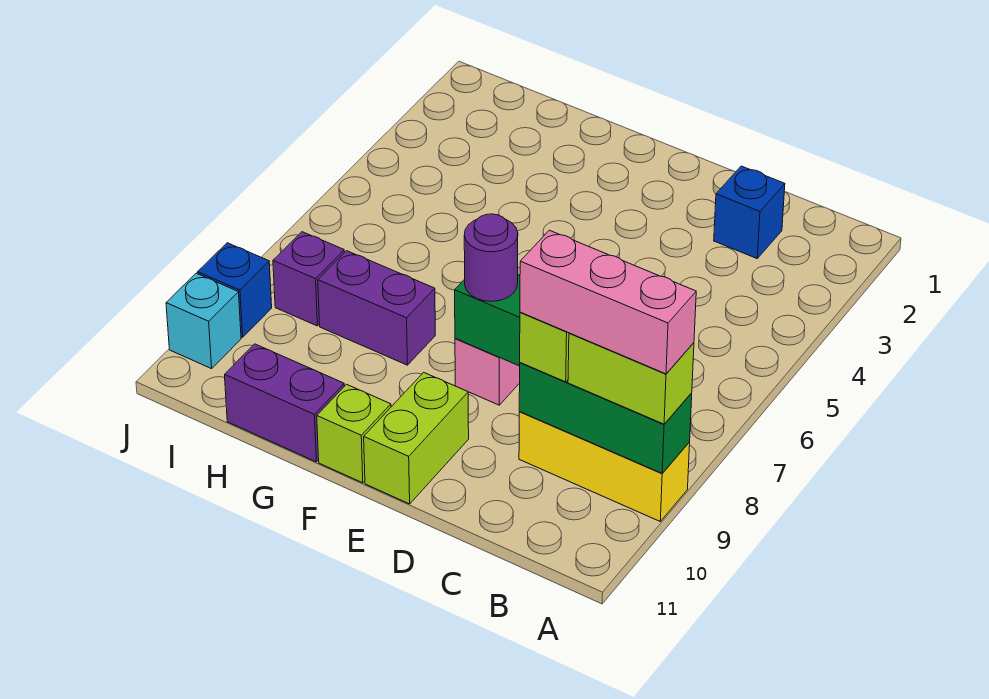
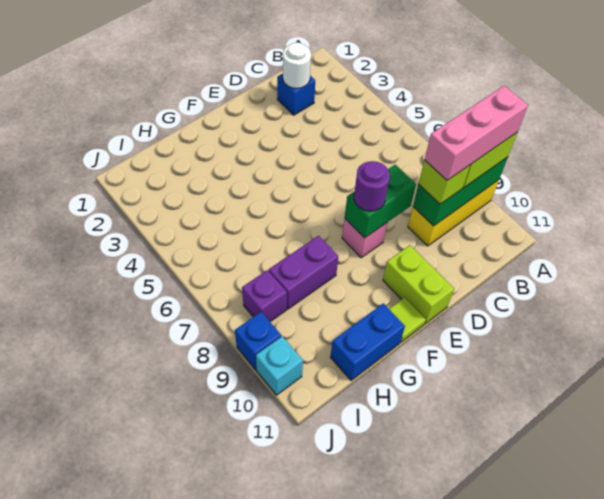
none -> white 1x1 round brick [283,43,311,88]
lime 1x1 brick [317,384,391,483] -> lime 1x1 tile [389,298,426,342]
purple 1x2 brick [225,344,344,462] -> blue 1x2 brick [330,303,405,381]

